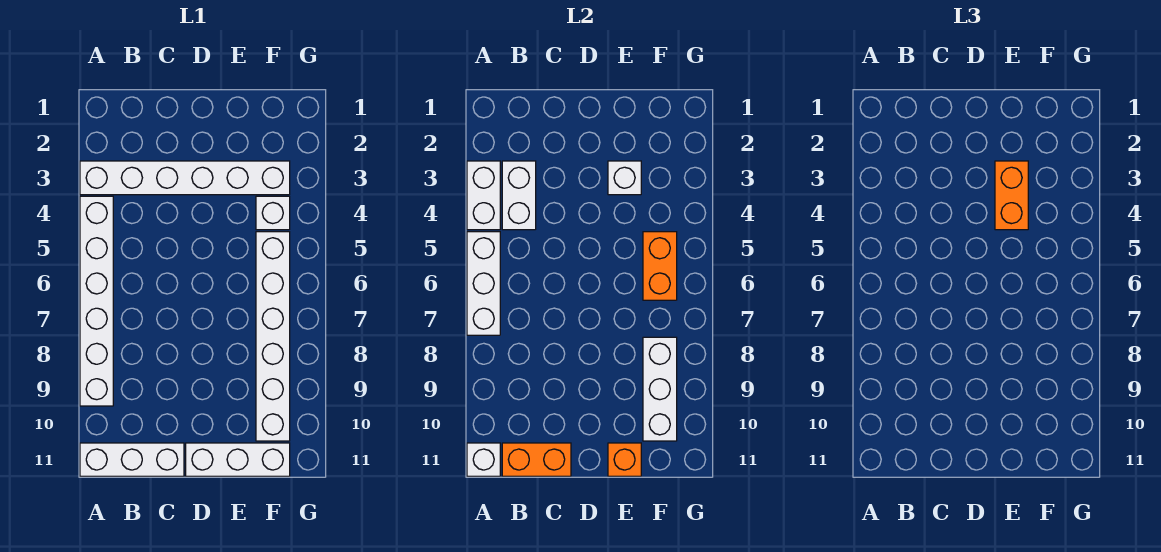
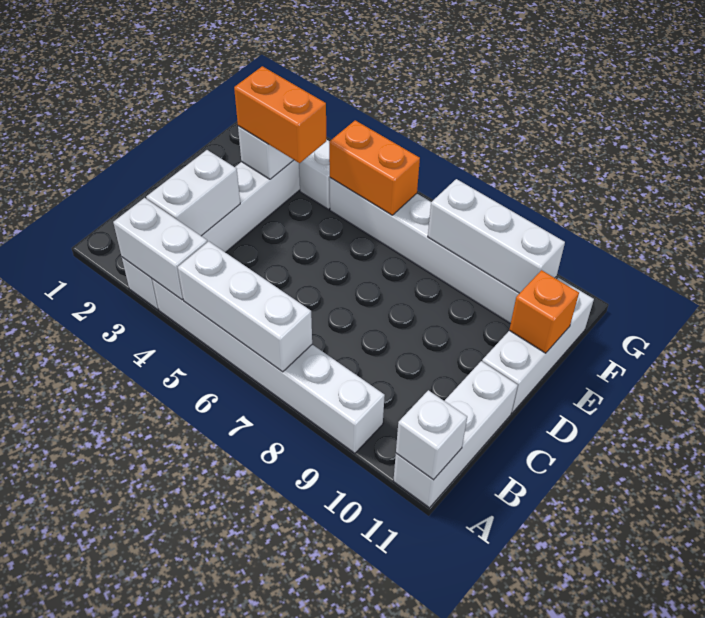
white 1x2 brick [502,161,536,230] -> white 1x2 brick turned to [146,150,240,236]
orange 1x2 brick [502,443,571,476] -> none

